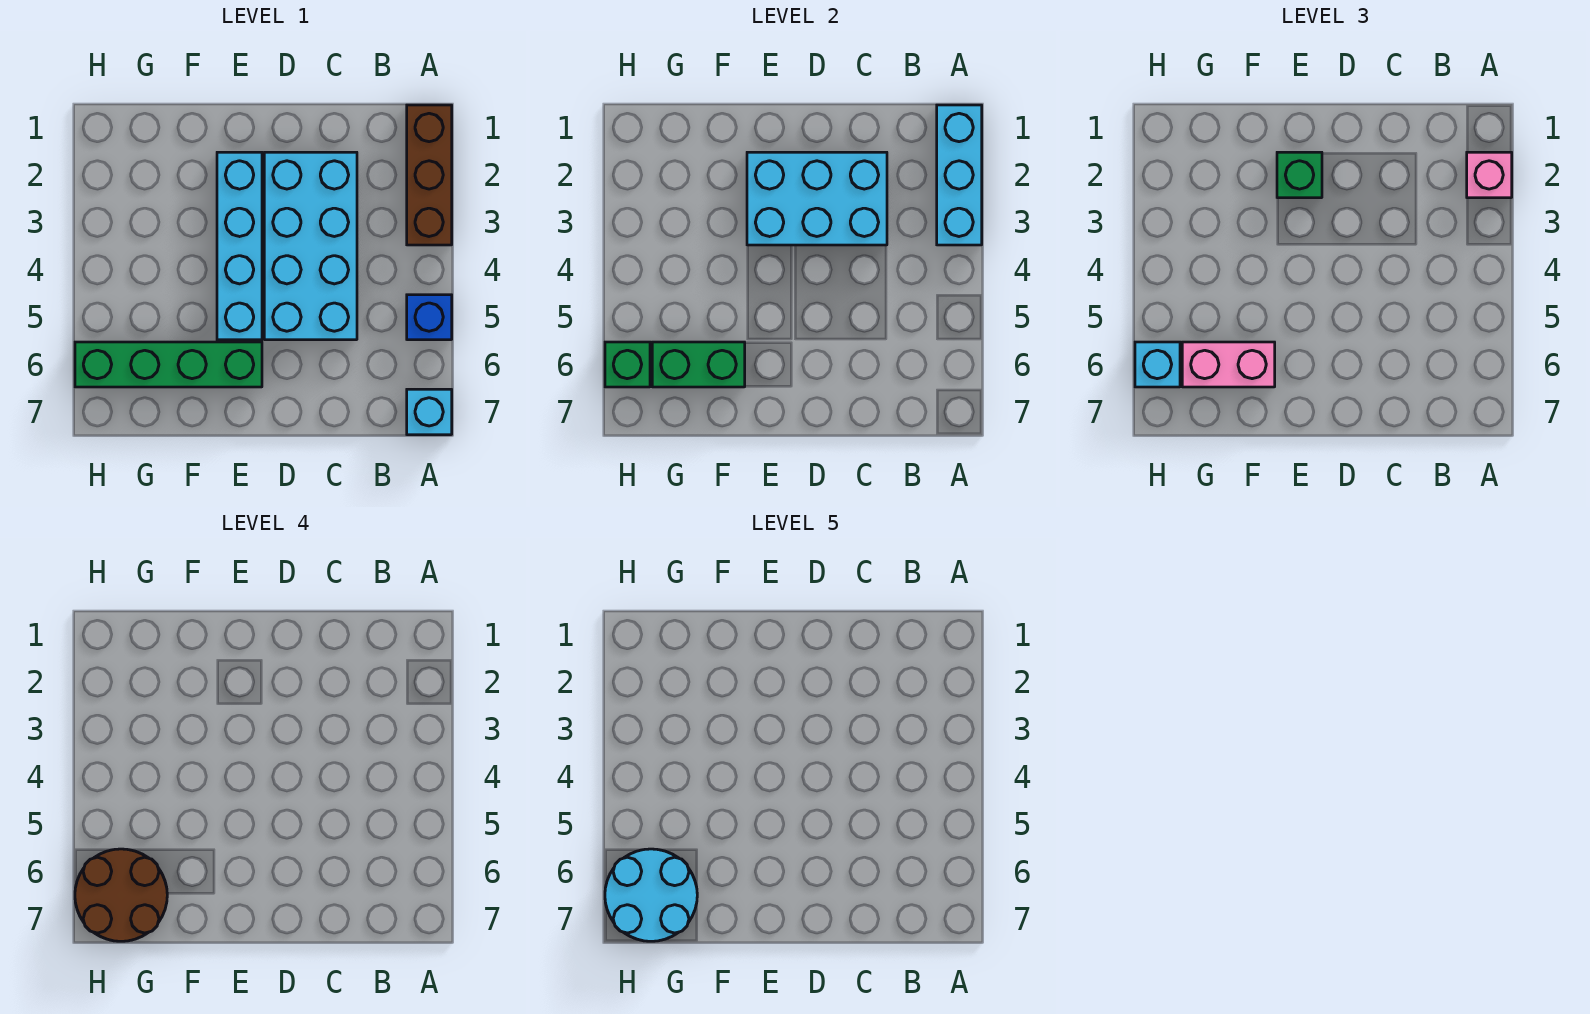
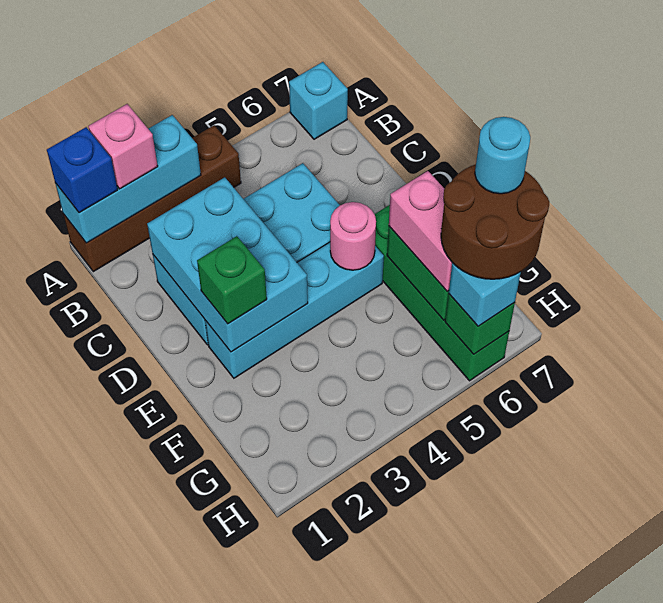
brown 1x3 brick [407,105,452,245] -> brown 1x4 brick [63,125,241,272]
blue 1x1 brick [407,295,452,340] -> blue 1x1 brick moved to [47,127,118,213]
none -> pink 1x1 round brick [330,202,376,270]
cyan 2x2 round brick [605,849,697,941] -> cyan 1x1 round brick [475,117,530,194]

